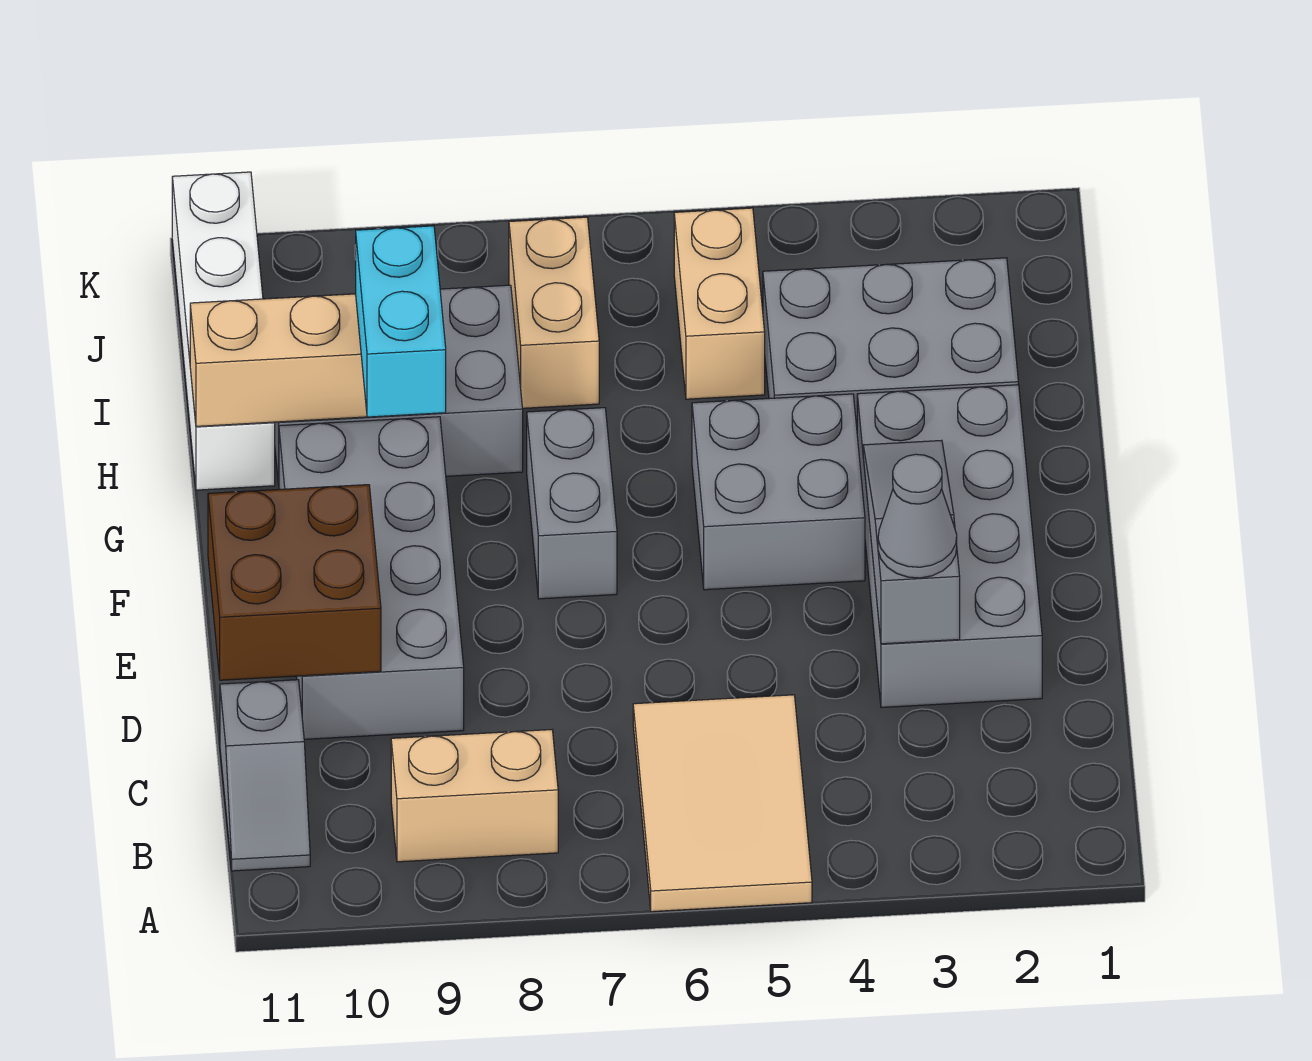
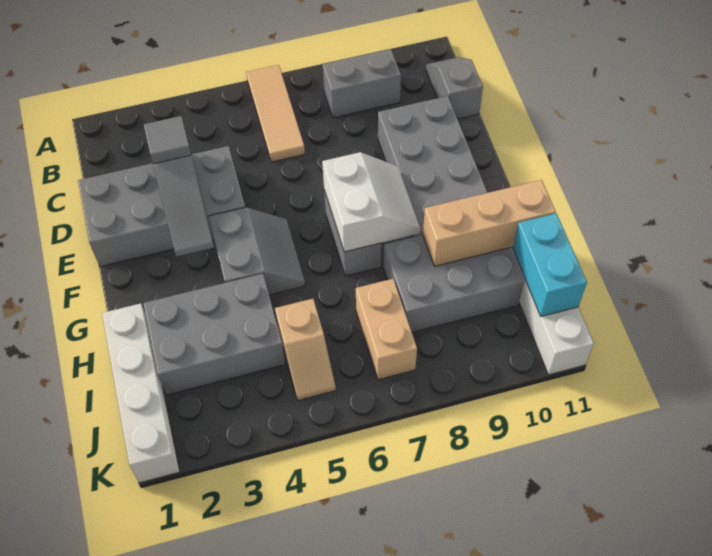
tan 2x3 tile [633,695,812,912] -> tan 1x3 tile [246,65,305,162]
tan 1x2 brick [391,730,558,862] -> grey 1x2 brick [323,49,401,118]
grey 2x4 brick [857,385,1042,708] -> grey 2x4 brick turned to [78,146,245,267]
grey 1x1 cone [878,454,957,578] -> grey 1x1 tile [144,116,191,164]
brown 2x2 brick [208,485,381,680] -> none
grey 2x2 brick [692,394,865,590] -> grey 2x2 slope [208,207,305,295]
none -> white 2x2 slope [322,152,421,252]
cyan 1x2 brick [356,226,446,417] -> cyan 1x2 brick moved to [513,213,587,316]
none -> white 1x4 brick [102,303,180,483]
tan 1x2 brick [674,208,765,399] -> tan 1x2 slope [275,299,336,400]

